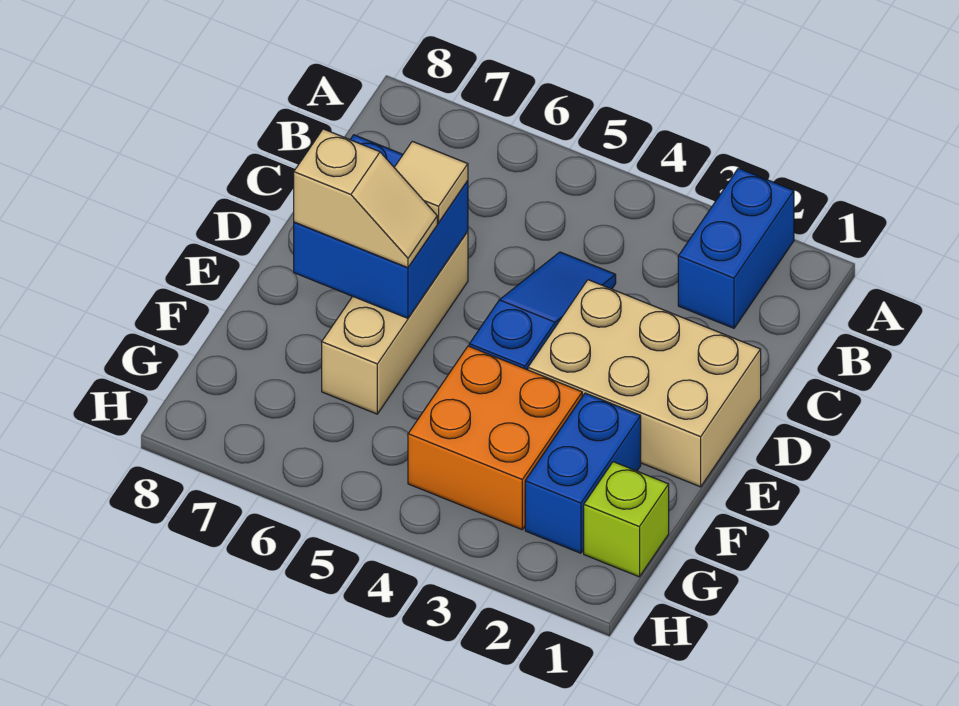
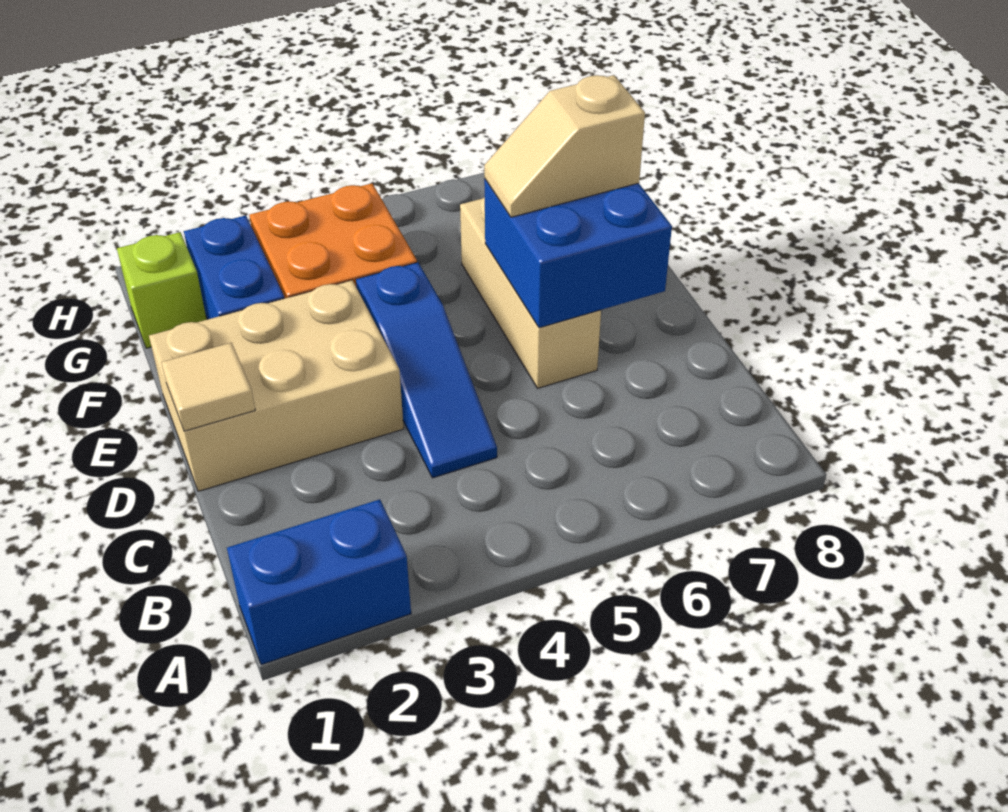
blue 1x2 brick [678,168,794,328] -> blue 1x2 brick turned to [227,499,411,665]
tan 1x1 tile [394,141,468,223] -> tan 1x1 tile moved to [161,343,255,431]

